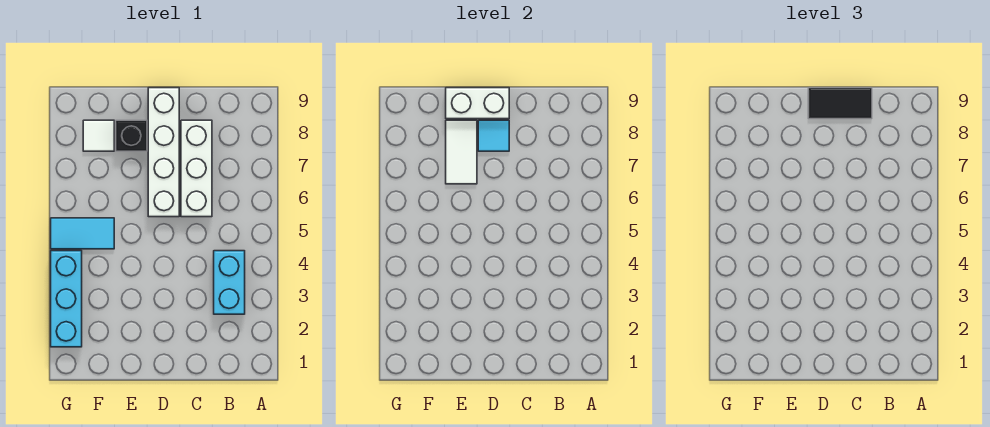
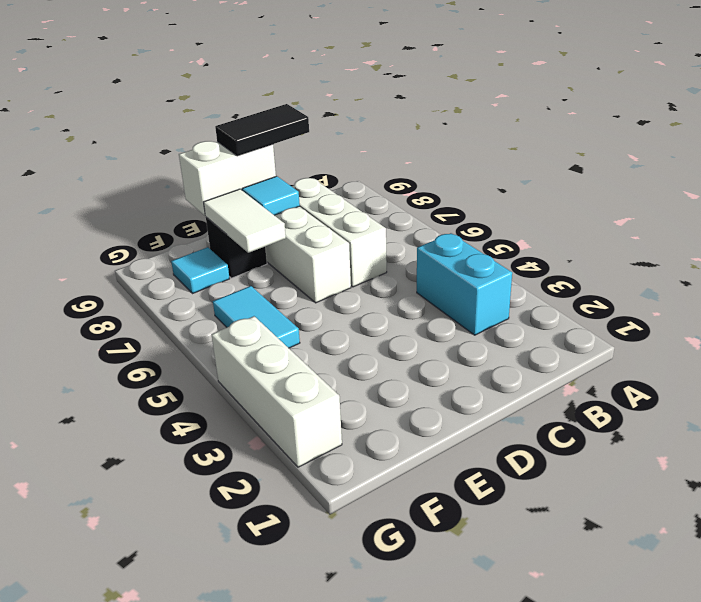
cyan 1x2 tile [51,218,114,249] -> cyan 1x2 tile turned to [213,286,300,348]
white 1x1 tile [83,120,114,151] -> cyan 1x1 tile [171,247,230,293]
cyan 1x3 brick [51,251,82,347] -> white 1x3 brick [211,316,342,467]

